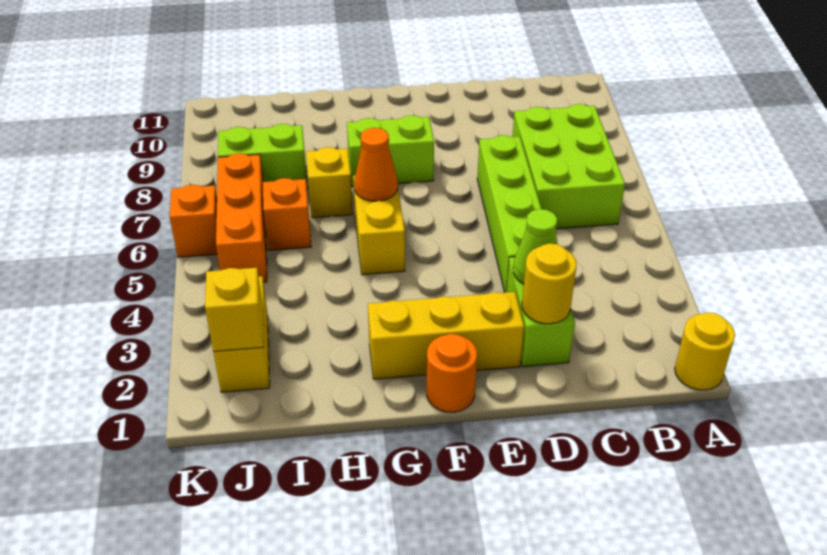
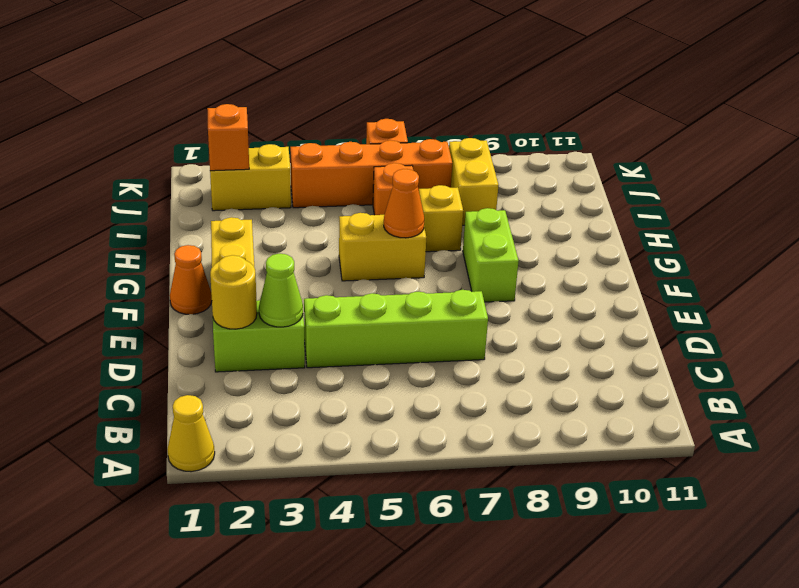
yellow 1x1 round brick [675,313,735,390] -> yellow 1x1 cone [167,395,215,472]
lime 2x3 brick [512,104,625,229] -> none
orange 1x1 round brick [427,334,477,412] -> orange 1x1 cone [170,245,212,314]
lime 1x2 brick [218,124,307,186] -> yellow 1x2 brick [449,138,498,225]
yellow 1x1 brick [205,268,264,352] -> orange 1x1 brick [207,104,249,171]
orange 1x3 brick [216,153,267,282] -> orange 1x4 brick [290,139,452,208]

